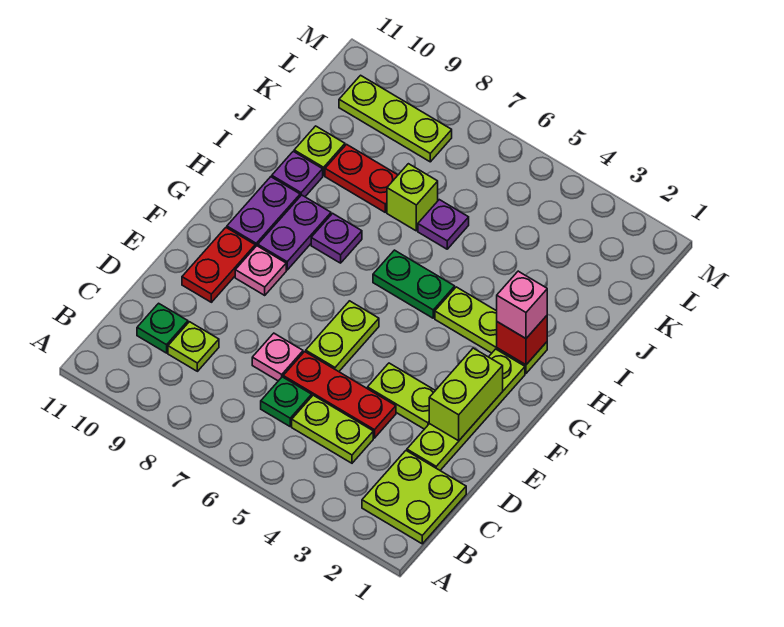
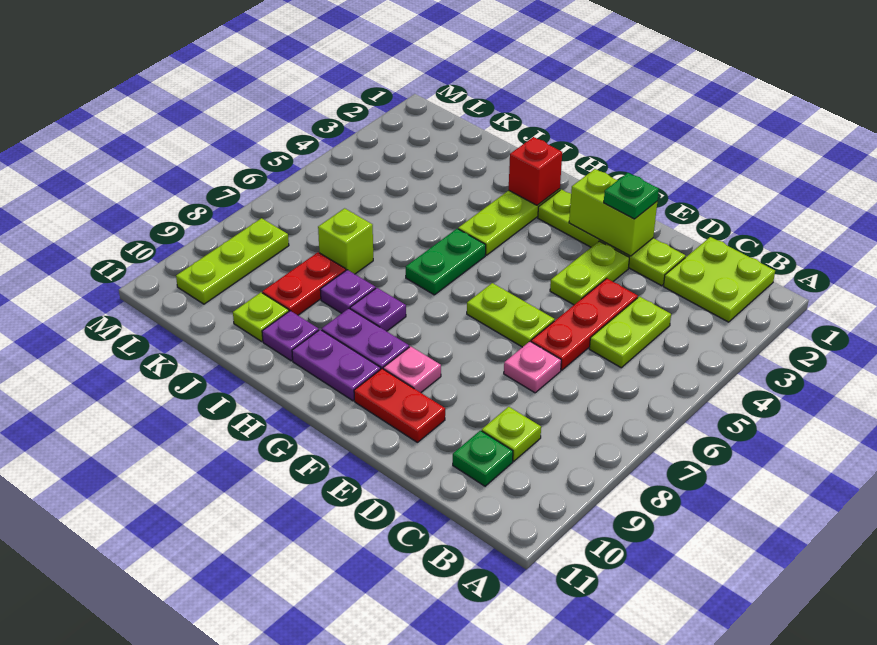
green 1x1 plate [261,377,312,426] -> green 1x1 plate moved to [604,173,659,219]
pink 1x1 brick [497,271,547,338] -> none
purple 1x1 plate [418,200,469,249] -> purple 1x1 plate moved to [320,270,376,313]

